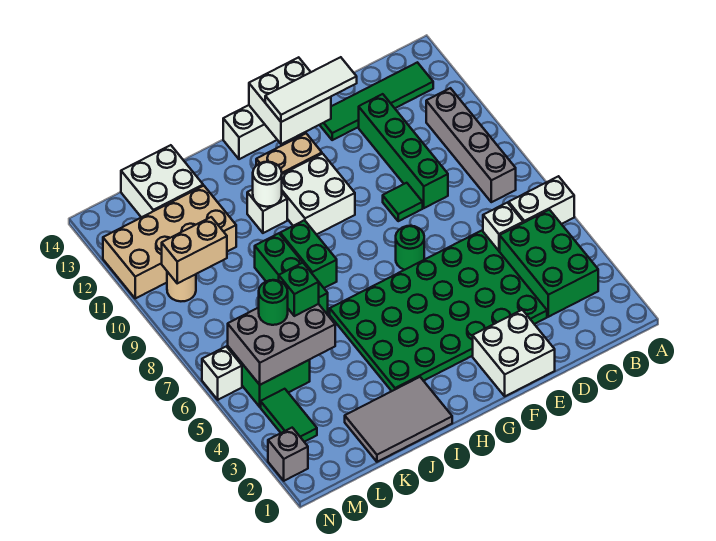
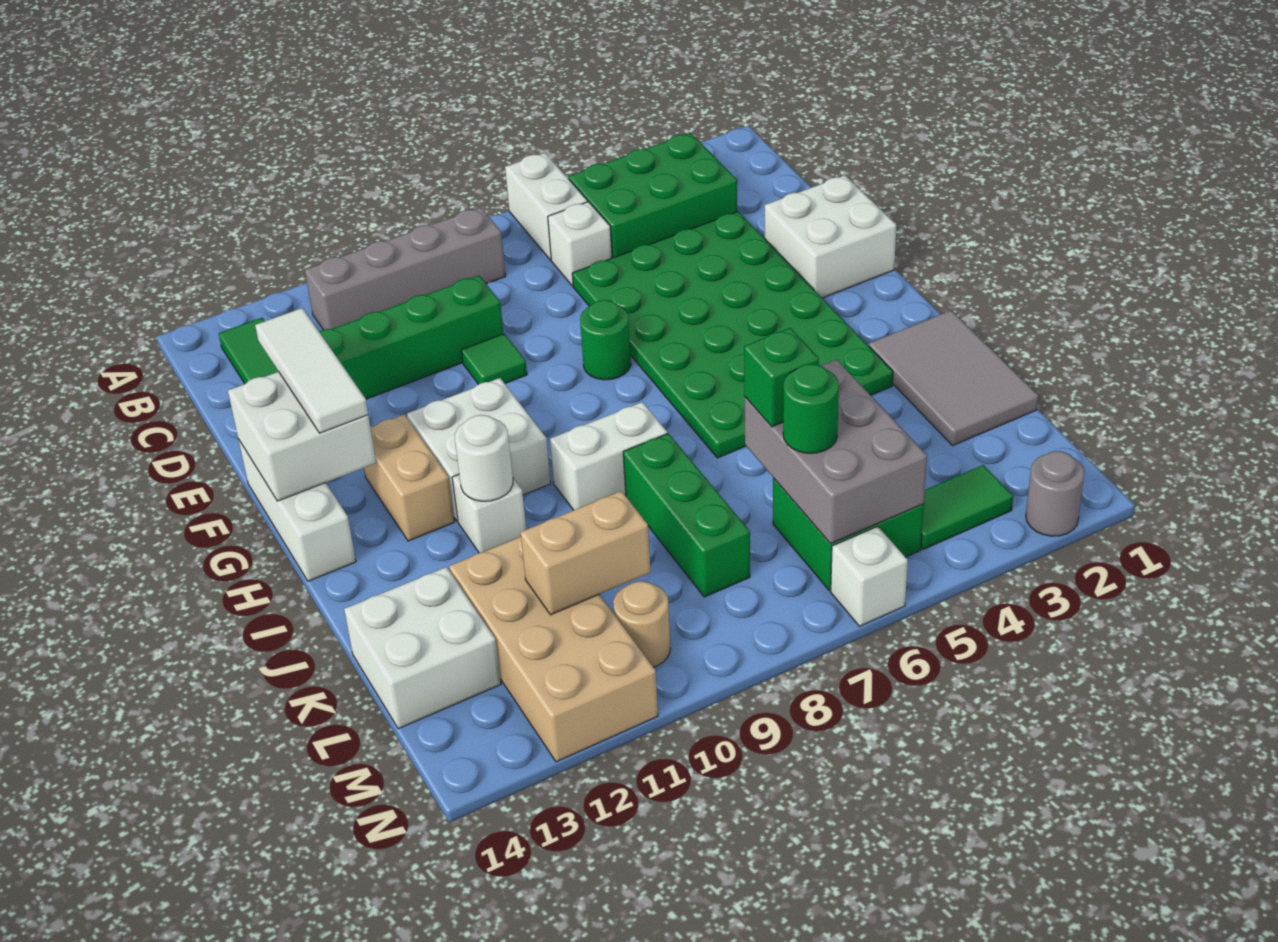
green 1x2 brick [280,220,337,288] -> white 1x2 brick [550,402,667,510]
green 1x3 brick [255,233,328,315] -> green 1x3 brick turned to [623,433,750,597]
tan 1x2 brick [162,217,227,283] -> tan 1x2 brick turned to [521,491,650,615]
grey 1x1 brick [268,428,308,481] -> grey 1x1 round brick [1026,451,1084,536]

